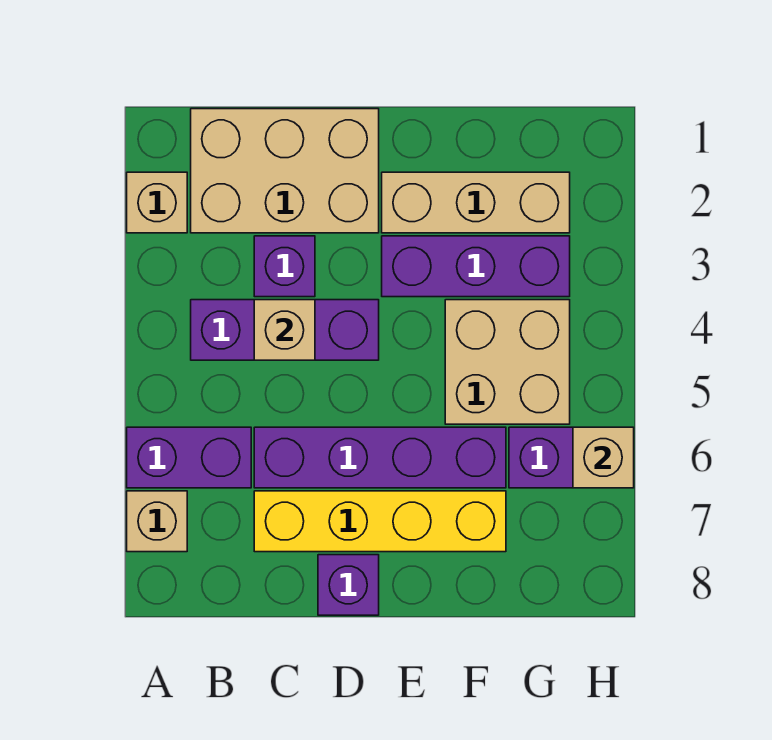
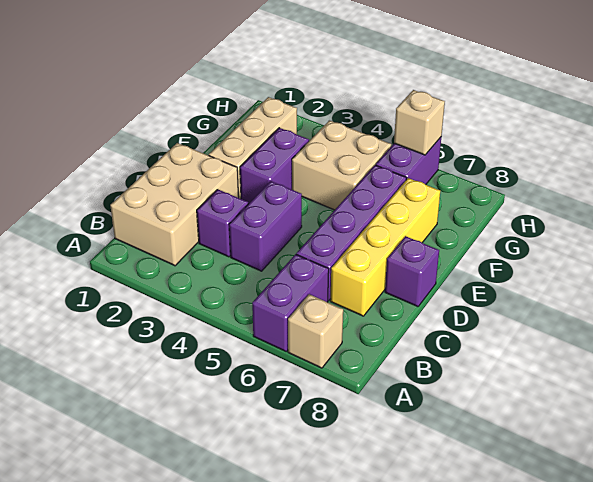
tan 1x1 brick [127,172,187,233] -> none
purple 1x3 brick [191,300,379,360] -> purple 1x2 brick [229,181,302,271]
tan 1x1 brick [254,300,315,360] -> none
purple 1x3 brick [382,236,570,297] -> purple 1x2 brick [240,128,309,204]

